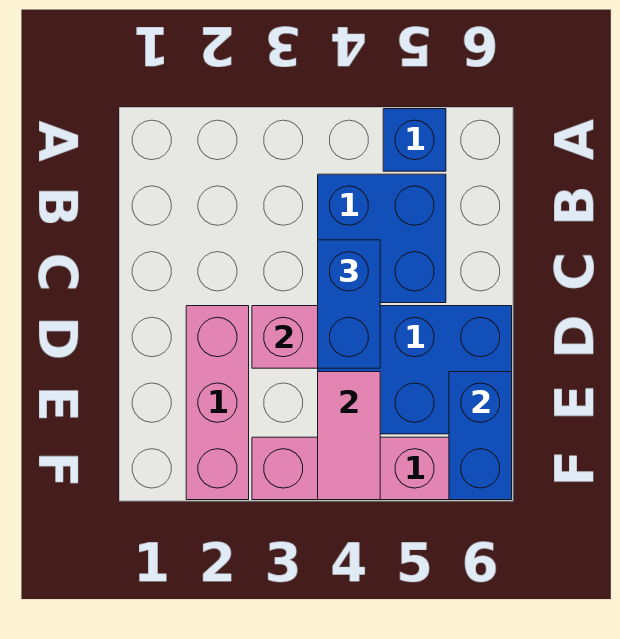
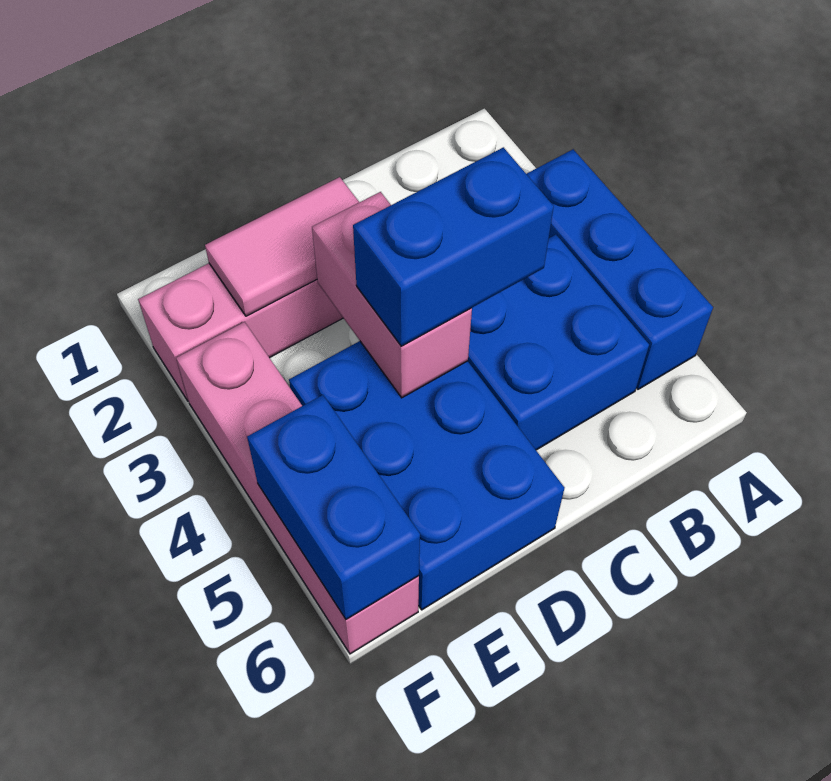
blue 1x1 brick [383,109,446,171] -> blue 1x3 brick [527,149,713,389]
pink 1x2 tile [318,372,380,500] -> pink 1x2 tile moved to [205,177,359,316]
blue 1x2 brick [449,372,512,500] -> blue 1x2 brick turned to [247,395,420,619]

